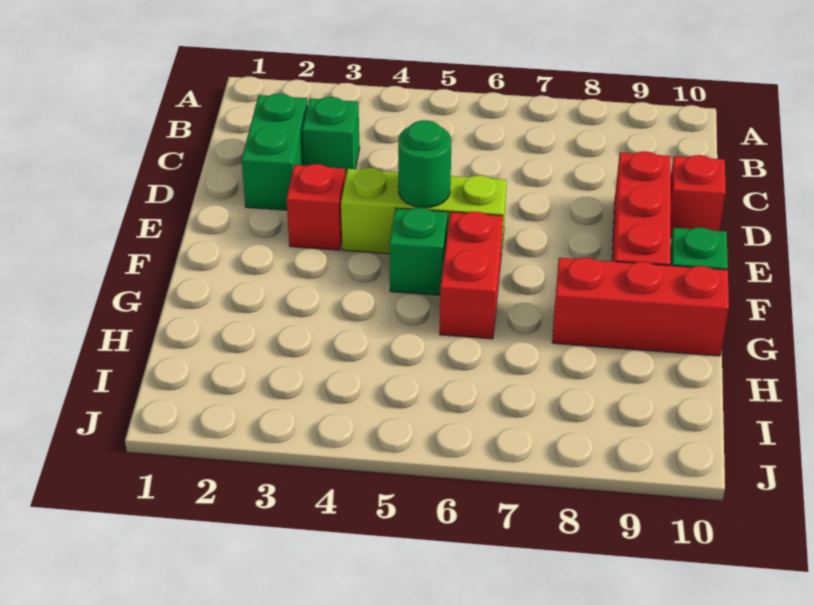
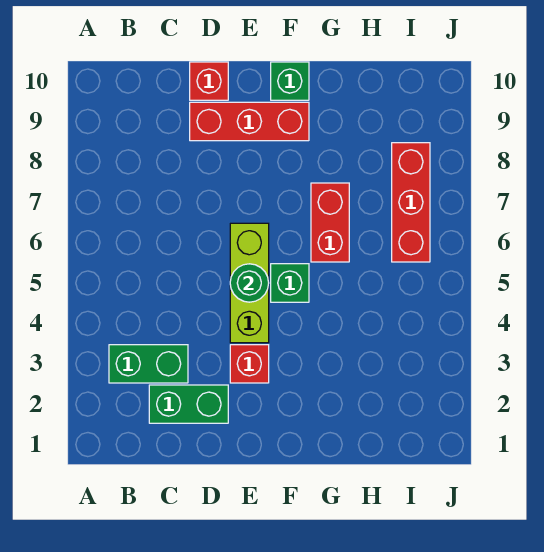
green 1x1 brick [302,97,360,179] -> green 1x2 brick [109,345,188,383]
red 1x2 brick [440,212,503,339] -> red 1x2 brick turned to [311,183,349,262]
red 1x3 brick [552,258,729,356] -> red 1x3 brick moved to [392,143,430,262]

